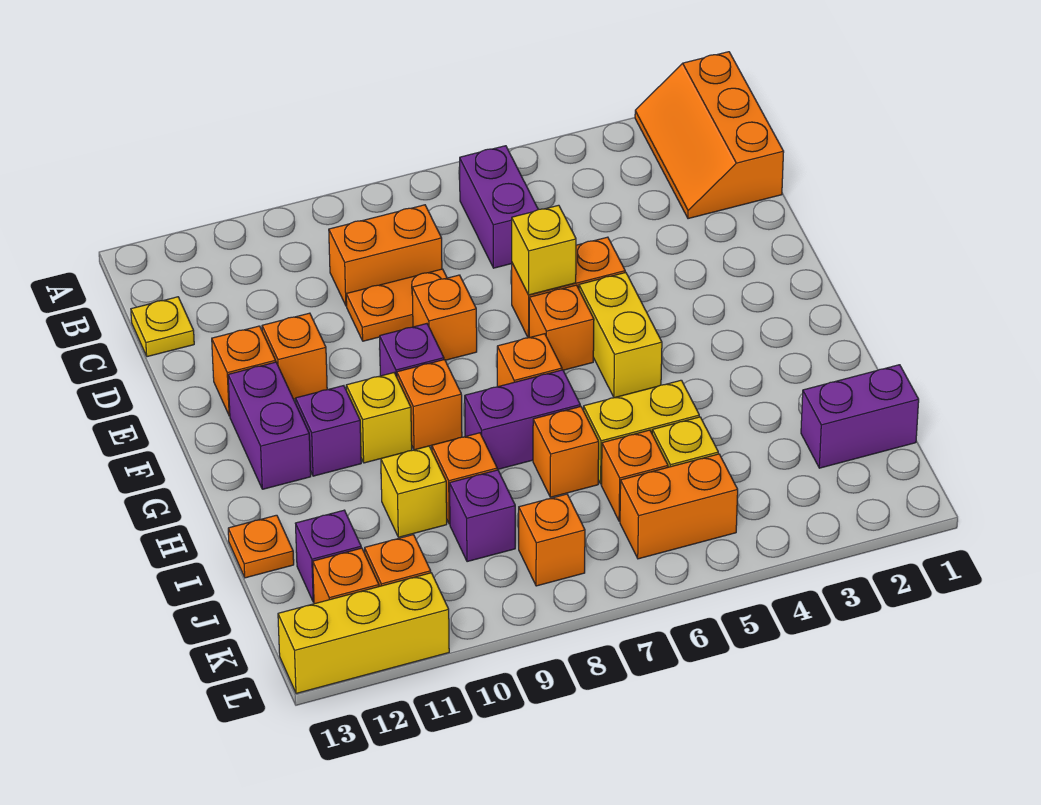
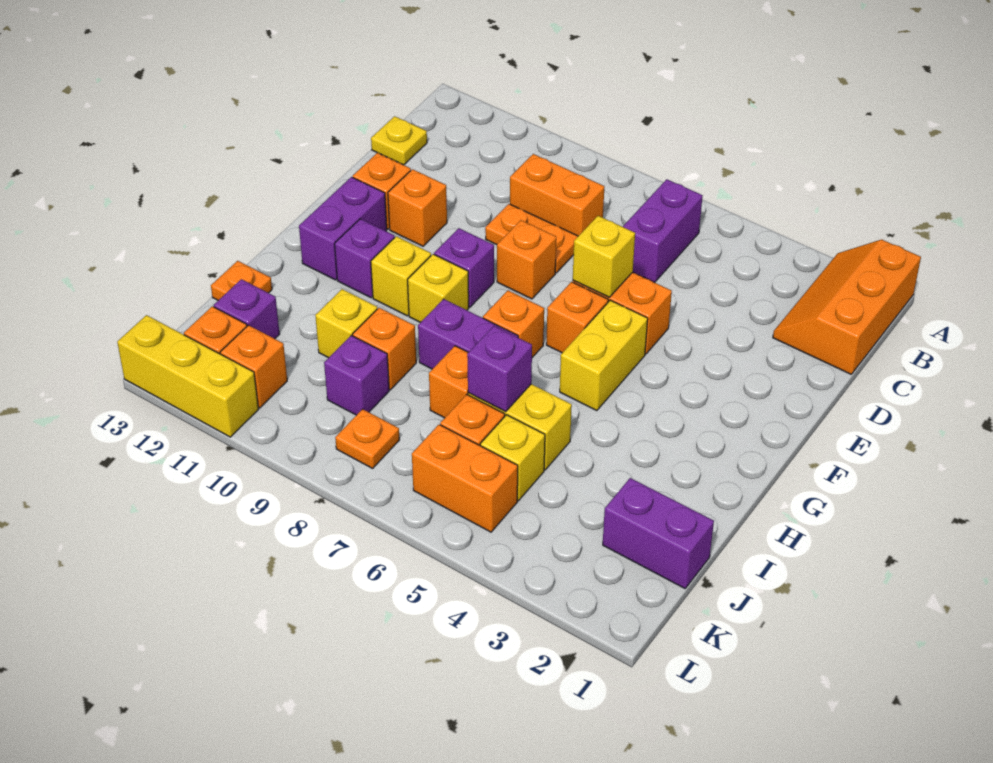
orange 1x1 brick [397,360,462,450] -> yellow 1x1 brick [408,254,469,323]
none -> purple 1x1 brick [467,326,532,412]
orange 1x1 brick [519,494,585,586] -> orange 1x1 plate [335,409,399,468]

